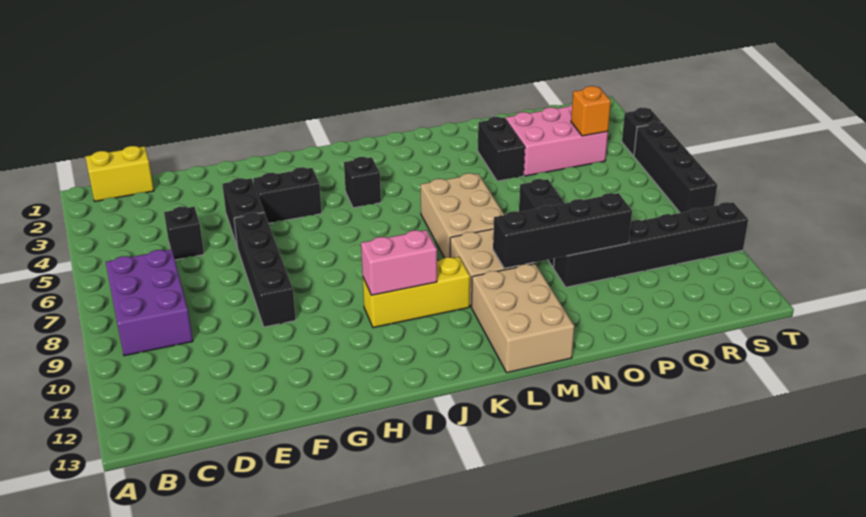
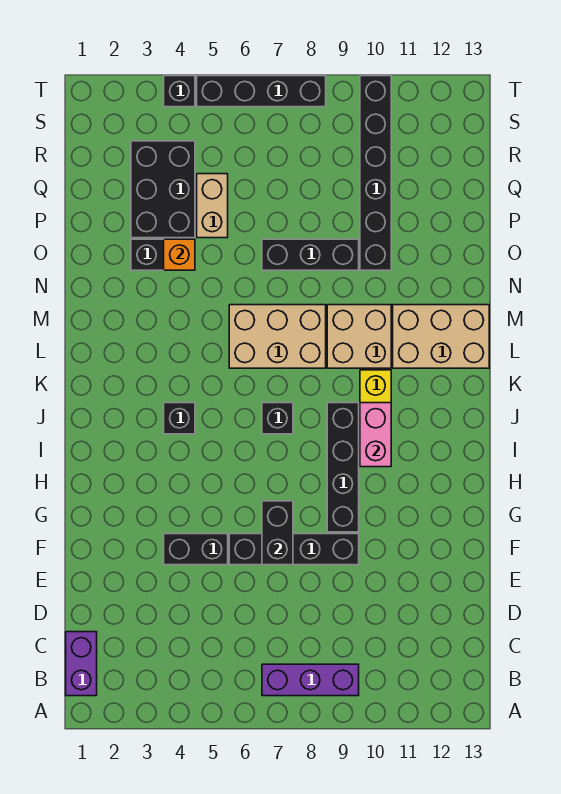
yellow 1x2 brick [85,146,154,201] -> purple 1x2 brick [66,632,97,696]
purple 2x3 brick [106,249,193,356] -> purple 1x3 brick [262,664,359,696]
black 1x1 brick [164,207,204,260] -> black 1x1 brick moved to [262,403,293,434]
black 1x2 brick [253,167,322,223] -> black 1x2 brick moved to [262,501,293,565]
black 1x4 brick [493,193,632,268] -> black 1x4 brick moved to [327,403,359,532]
pink 2x3 brick [506,104,608,176] -> black 2x3 brick [131,141,195,238]
none -> tan 1x2 brick [197,174,228,238]
orange 1x1 brick [571,86,611,136] -> orange 1x1 brick moved to [164,239,195,270]

